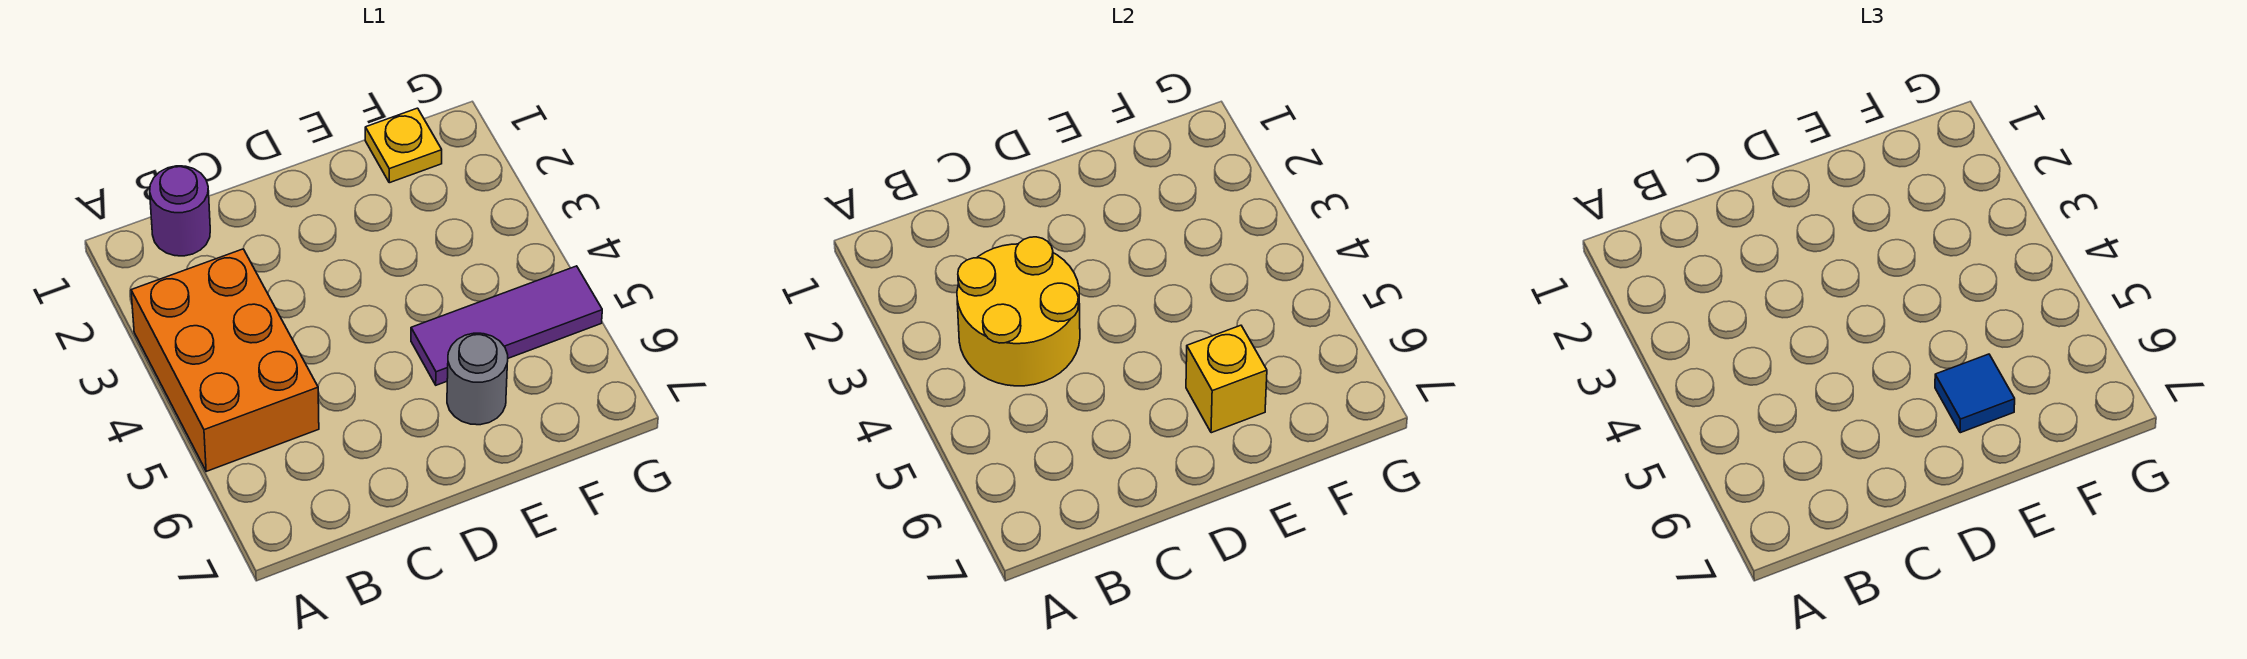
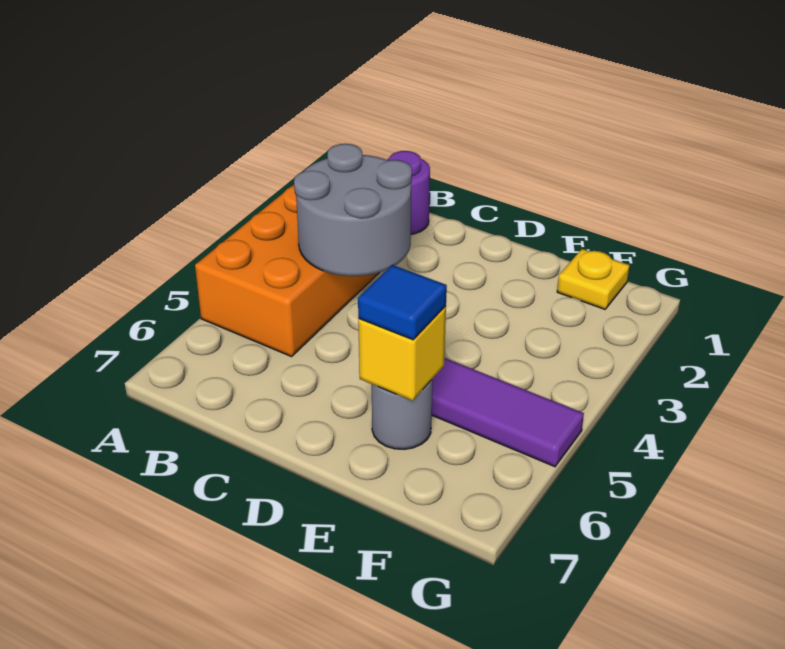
yellow 2x2 round brick [957,237,1080,386] -> grey 2x2 round brick [294,144,412,276]

